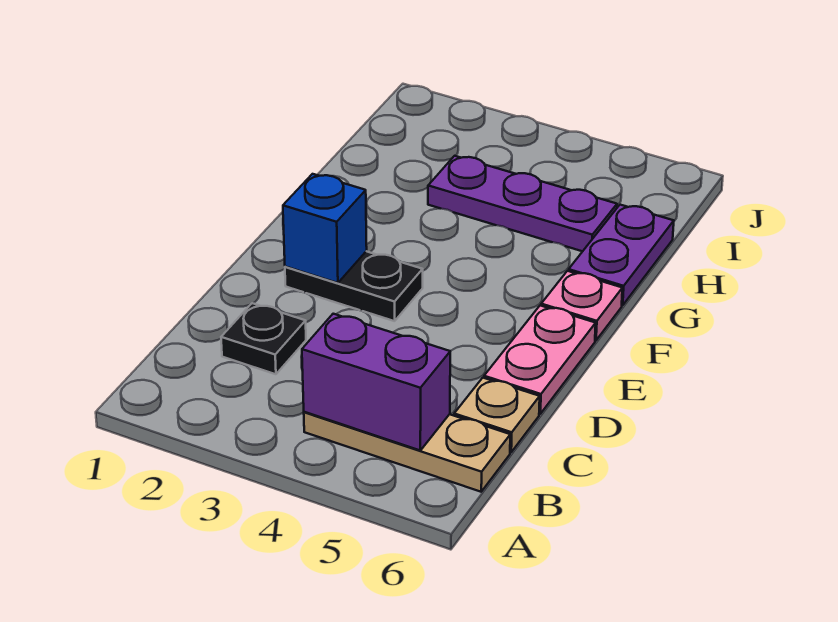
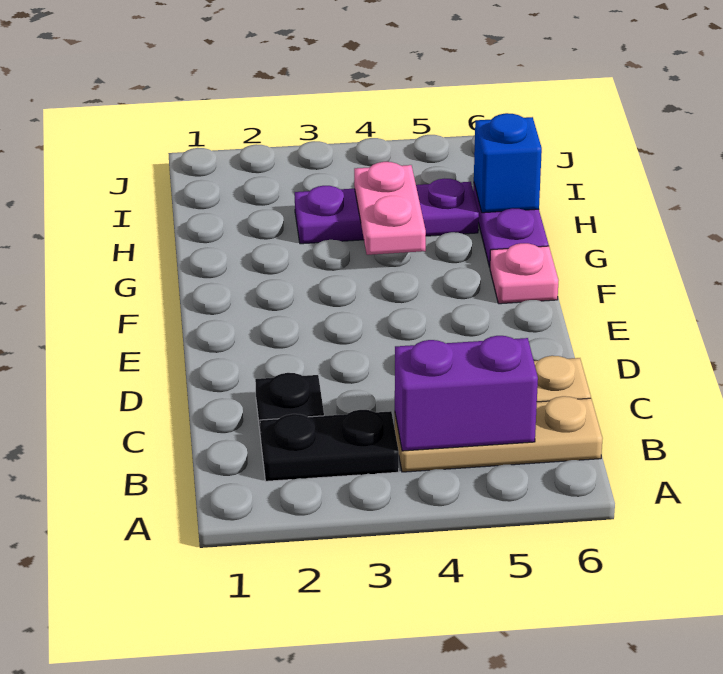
pink 1x2 plate [484,306,596,414] -> pink 1x2 plate moved to [354,162,426,255]
black 1x2 plate [285,251,423,321] -> black 1x2 plate moved to [260,410,399,481]
blue 1x1 brick [283,174,367,283] -> blue 1x1 brick moved to [474,113,542,213]

